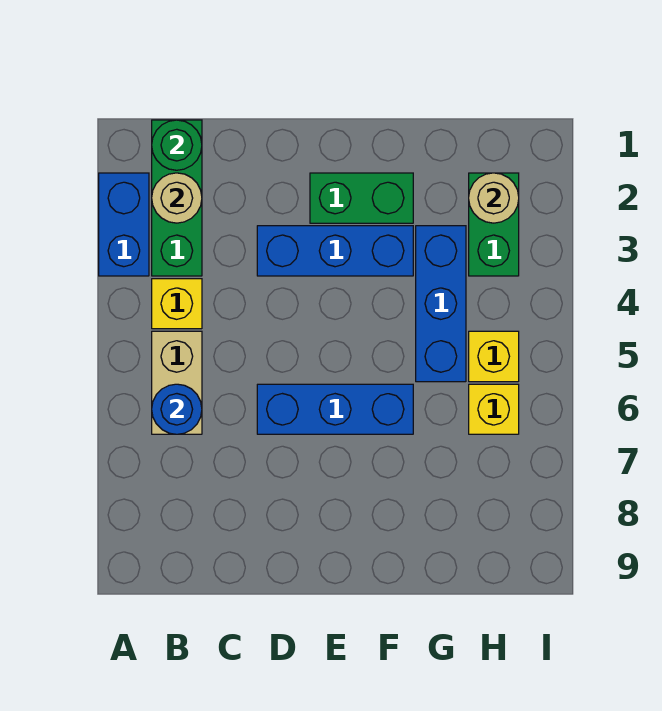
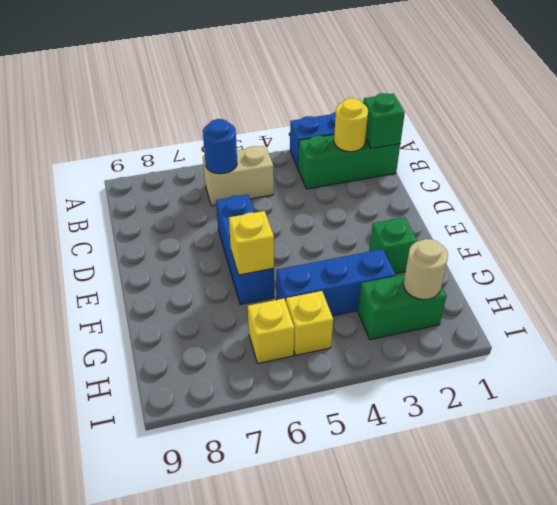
green 1x1 round brick [152,120,202,170] -> green 1x1 brick [363,93,405,149]
tan 1x1 round brick [152,173,202,223] -> yellow 1x1 round brick [334,98,368,152]
yellow 1x1 brick [152,279,202,329] -> yellow 1x1 brick moved to [229,211,274,275]
blue 1x3 brick [257,226,413,276] -> none
green 1x2 brick [310,173,413,223] -> green 1x1 brick [369,217,417,274]

